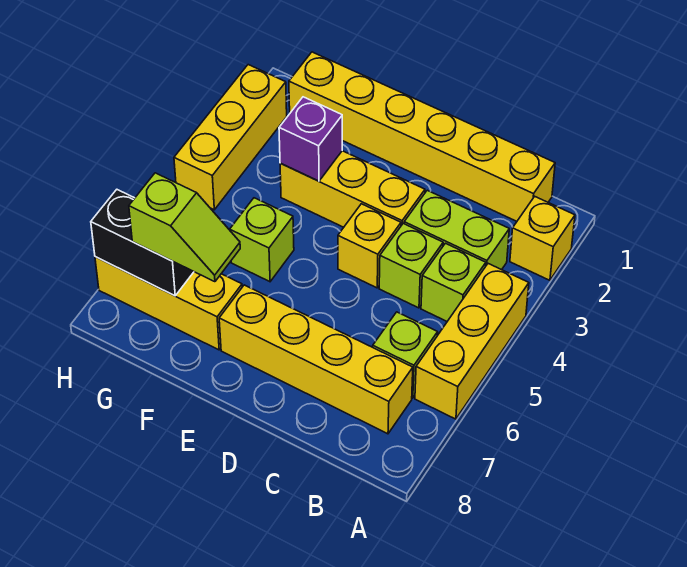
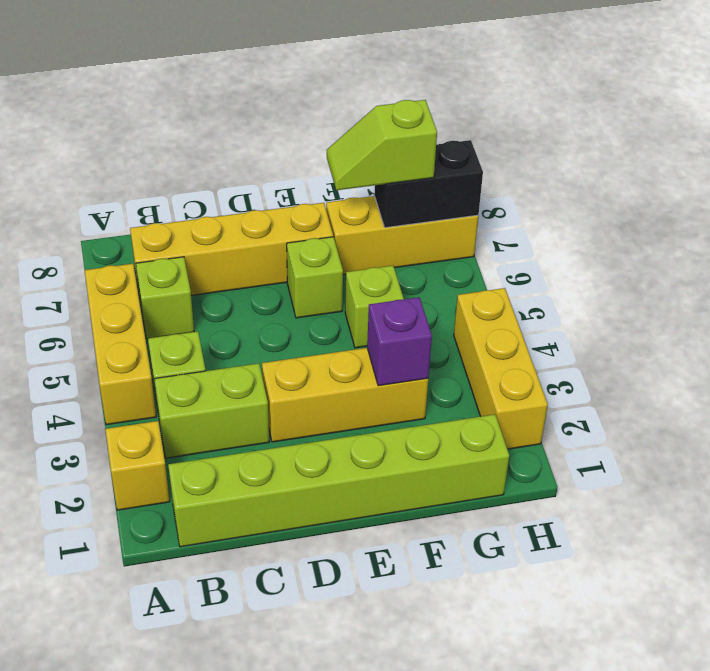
yellow 1x6 brick [289,52,555,221] -> lime 1x6 brick [168,414,509,547]
lime 1x1 brick [379,224,443,308] -> lime 1x1 brick moved to [287,237,343,318]
yellow 1x1 brick [338,204,401,288] -> none

